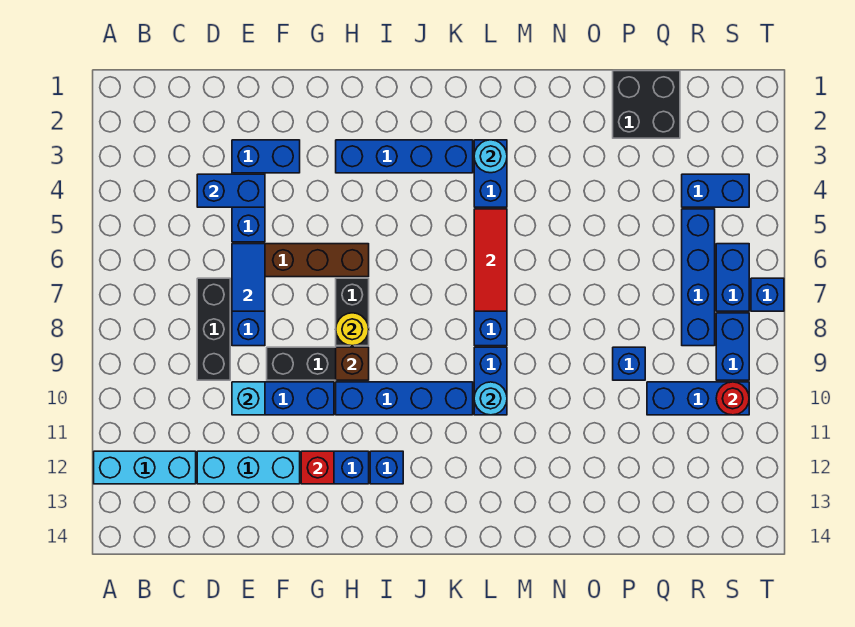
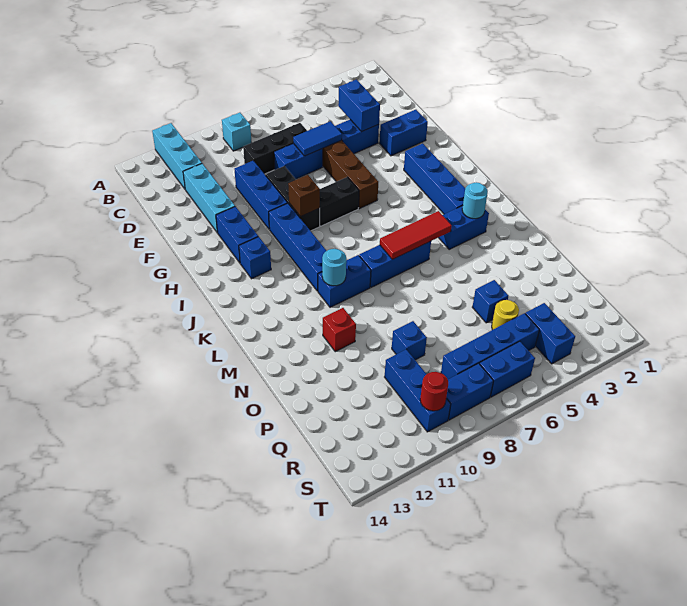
blue 1x2 brick [232,140,300,173] -> blue 1x2 brick turned to [379,110,428,156]
cyan 1x1 brick [232,382,265,415] -> cyan 1x1 brick moved to [222,113,251,151]
red 1x1 brick [301,451,334,484] -> red 1x1 brick moved to [323,308,356,352]
yellow 1x1 round brick [336,313,369,346] -> yellow 1x1 round brick moved to [492,300,519,330]
black 2x2 brick [613,71,680,138] -> none
blue 1x1 brick [751,278,784,311] -> blue 1x1 brick moved to [472,280,508,323]

